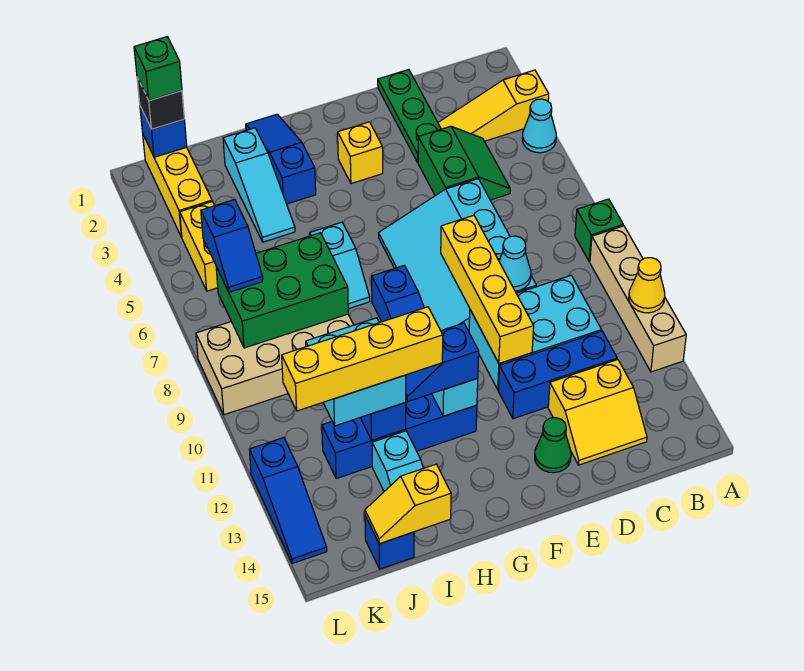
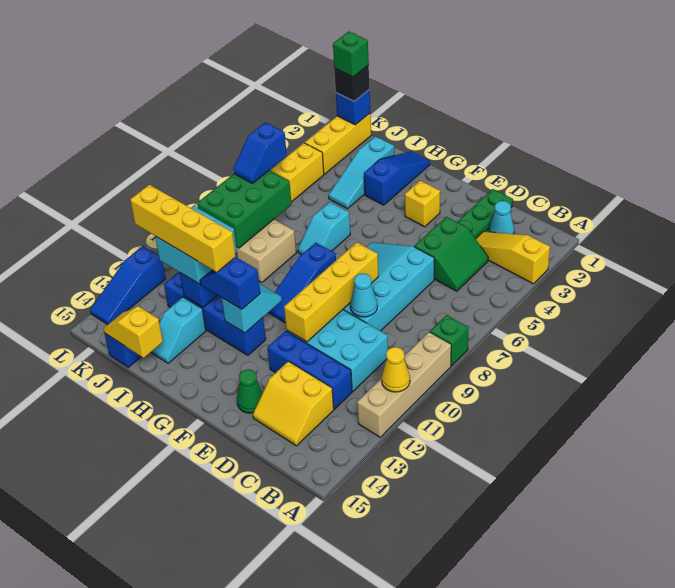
cyan 1x1 cone [522,99,556,153] -> cyan 1x1 cone moved to [489,201,514,234]
green 2x3 brick [216,233,348,348] -> green 2x3 brick turned to [197,170,292,248]

